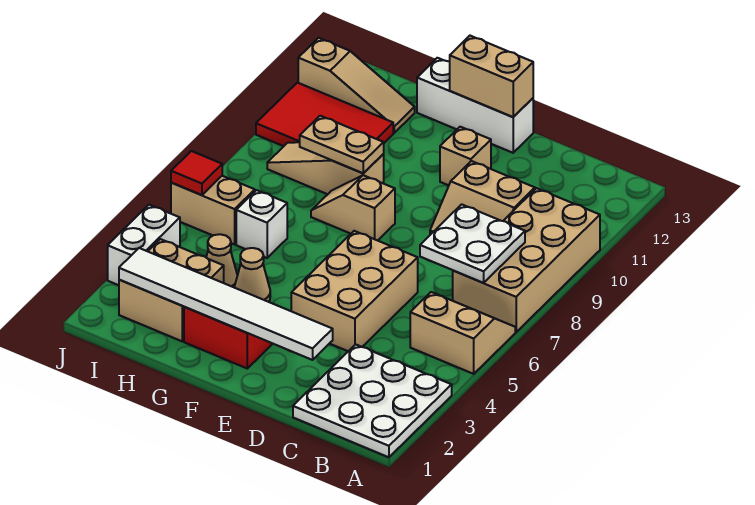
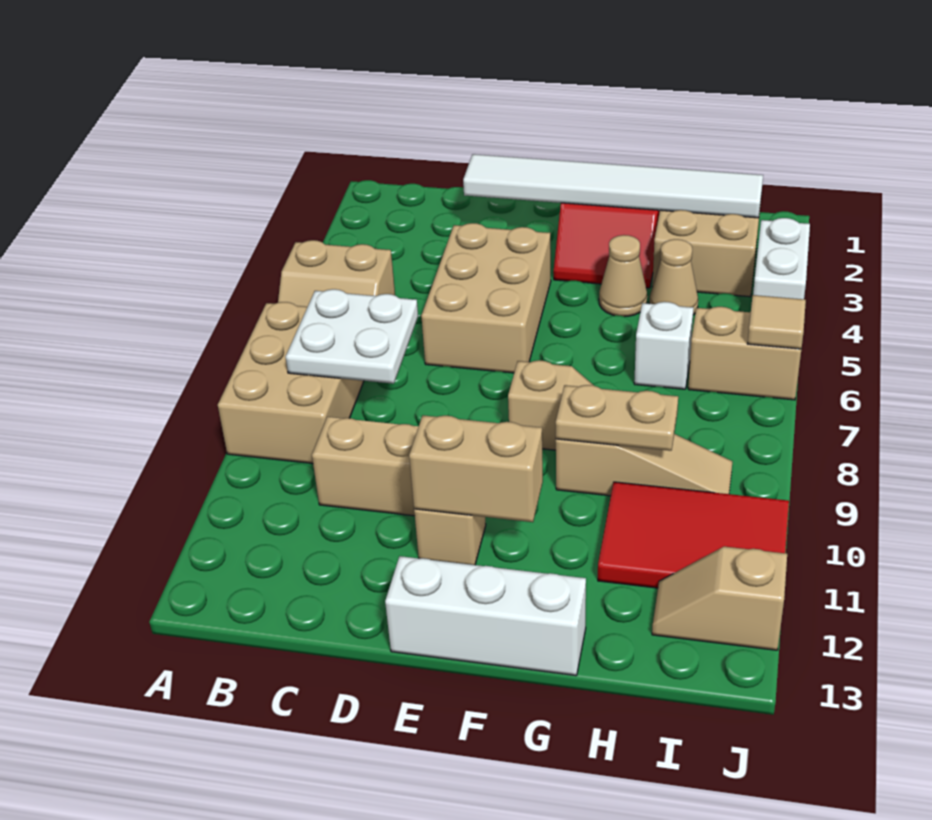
white 3x3 plate [293,344,452,457] -> none
tan 2x4 brick [453,188,600,332] -> tan 2x3 brick [218,302,364,464]
tan 1x2 brick [450,36,533,117] -> tan 1x2 brick moved to [409,415,543,522]
tan 1x3 slope [298,38,415,133] -> tan 1x2 slope [652,547,787,650]
red 1x1 tile [171,151,222,195] -> tan 1x1 tile [748,295,806,349]

